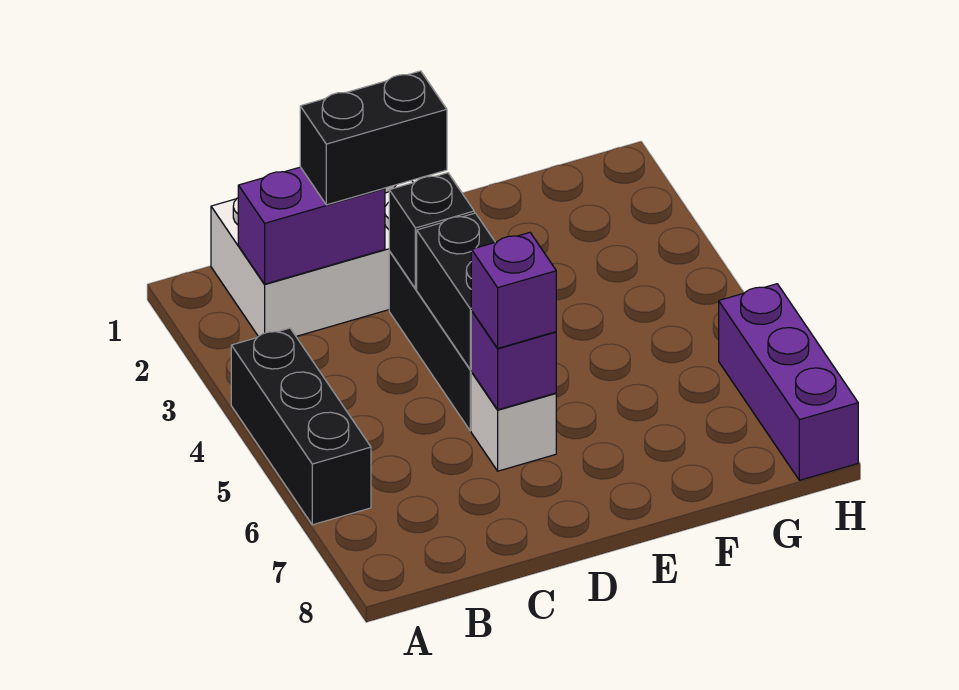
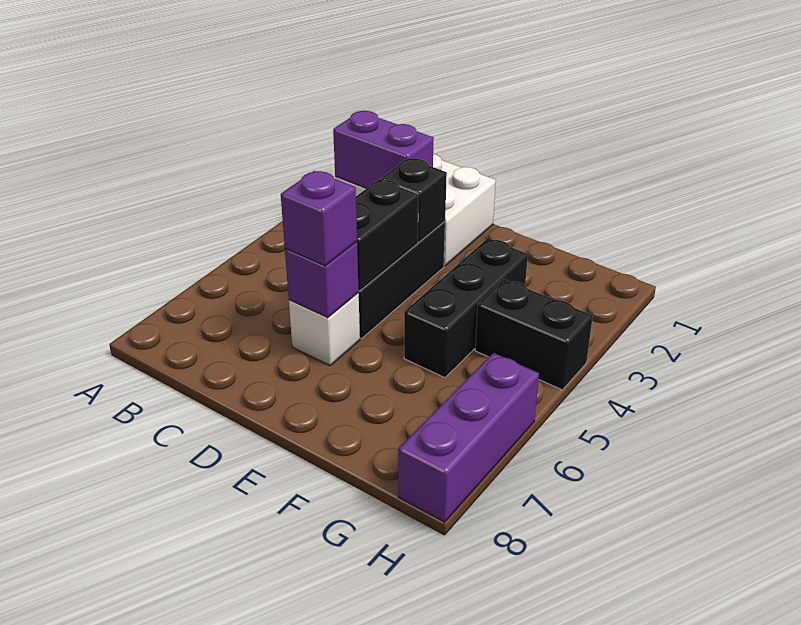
black 1x3 brick [231,328,371,525] -> black 1x3 brick moved to [404,238,528,378]
black 1x2 brick [300,71,447,205] -> black 1x2 brick moved to [475,279,593,390]

